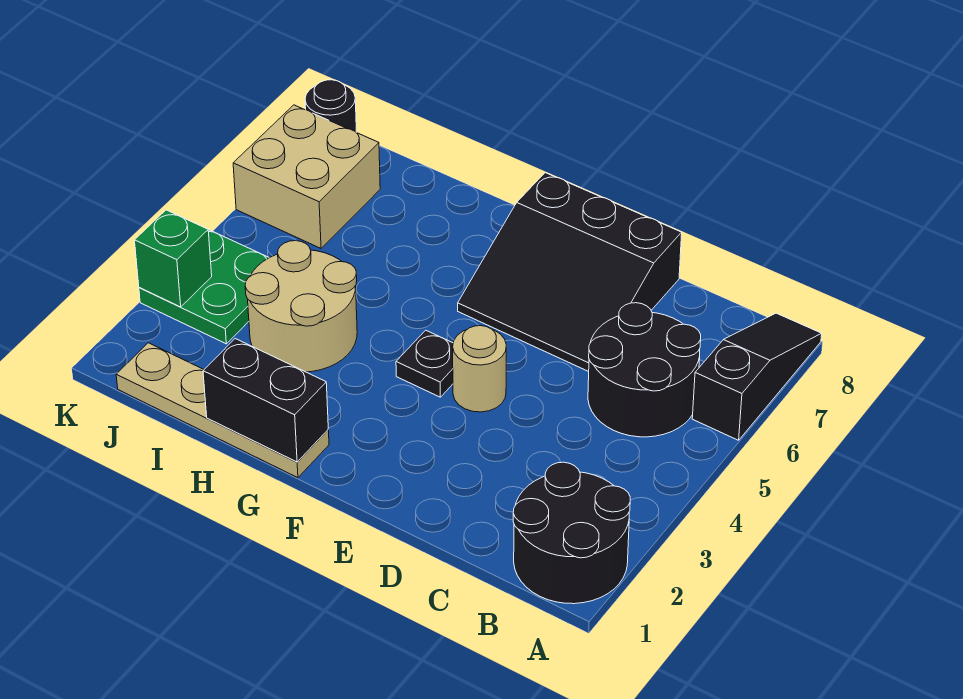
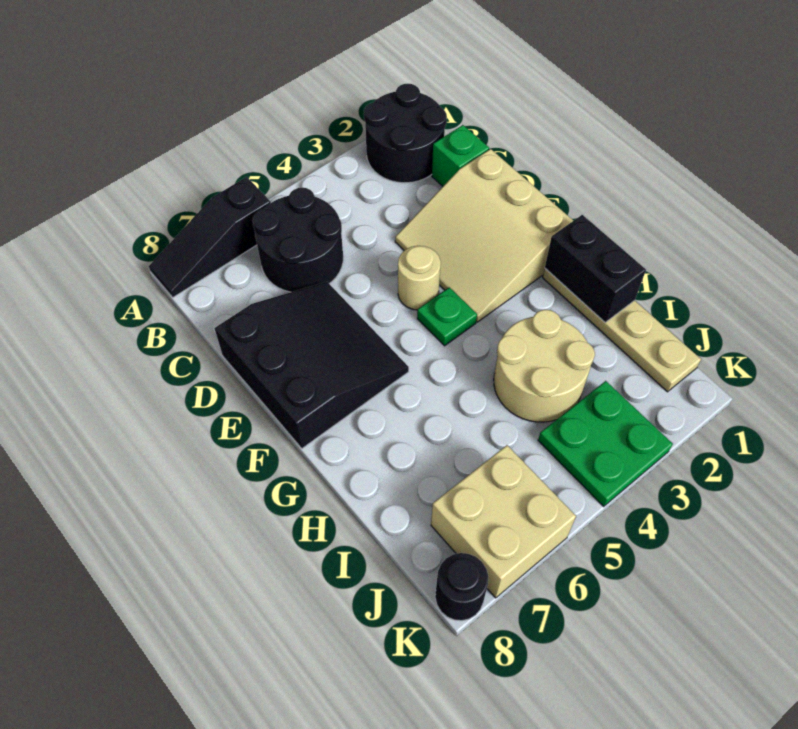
none -> tan 3x3 slope [395,149,573,322]
black 1x1 plate [396,330,453,397] -> green 1x1 plate [417,287,477,346]
green 1x1 brick [135,210,212,307] -> green 1x1 brick moved to [432,125,489,186]

